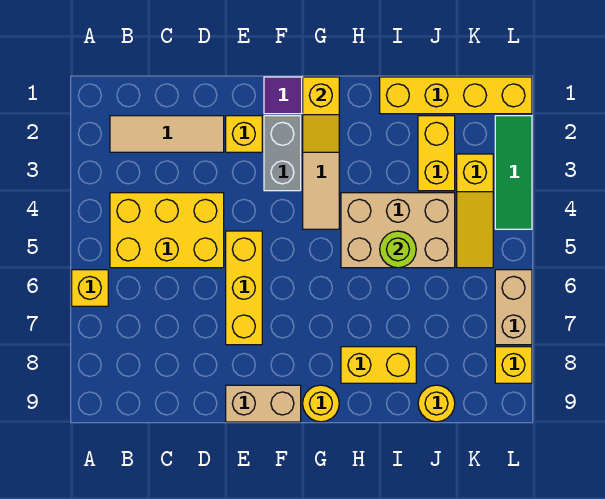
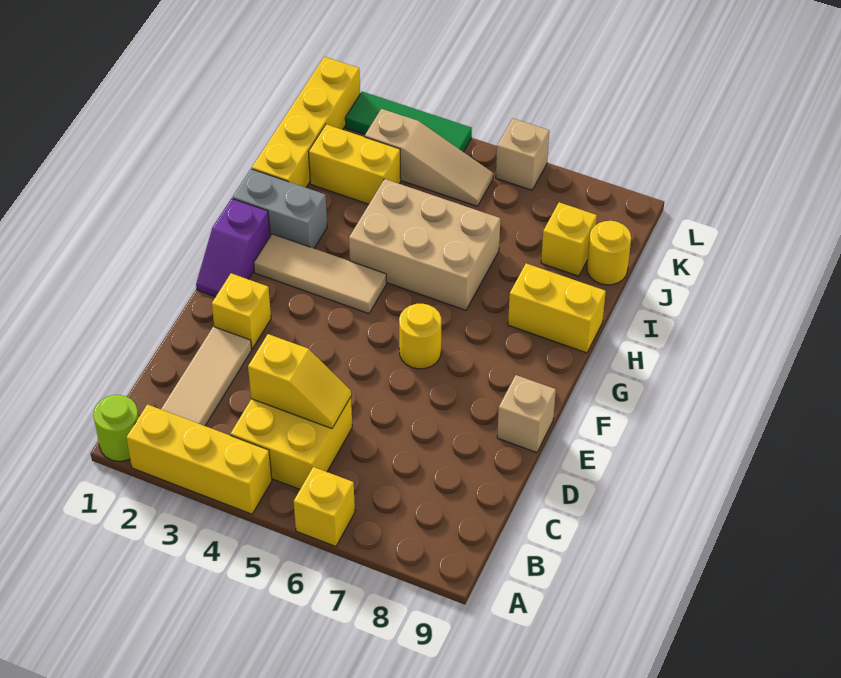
yellow 2x3 brick [110,193,224,268] -> yellow 2x2 brick [230,397,352,489]
yellow 1x3 brick [226,231,262,345] -> yellow 1x3 brick moved to [126,404,272,514]
tan 1x2 brick [226,385,301,422] -> tan 1x1 brick [497,375,556,453]
grey 1x2 brick [264,116,301,191] -> grey 1x2 brick moved to [233,169,327,248]
yellow 1x2 slope [303,77,339,152] -> yellow 1x2 slope moved to [248,334,351,429]
yellow 1x1 round brick [303,385,339,422] -> yellow 1x1 round brick moved to [399,304,441,369]
tan 2x3 brick [341,193,455,268] -> tan 2x3 brick turned to [349,179,500,310]
yellow 1x2 brick [341,347,416,383] -> yellow 1x2 brick turned to [508,263,606,353]
lime 1x1 round brick [380,231,416,268] -> lime 1x1 round brick moved to [94,395,139,461]
yellow 1x3 slope [457,154,493,268] -> tan 1x3 slope [365,109,493,206]
tan 1x2 brick [495,270,532,345] -> tan 1x1 brick [496,119,549,190]
yellow 1x1 brick [495,347,532,383] -> yellow 1x1 brick moved to [541,202,597,276]

